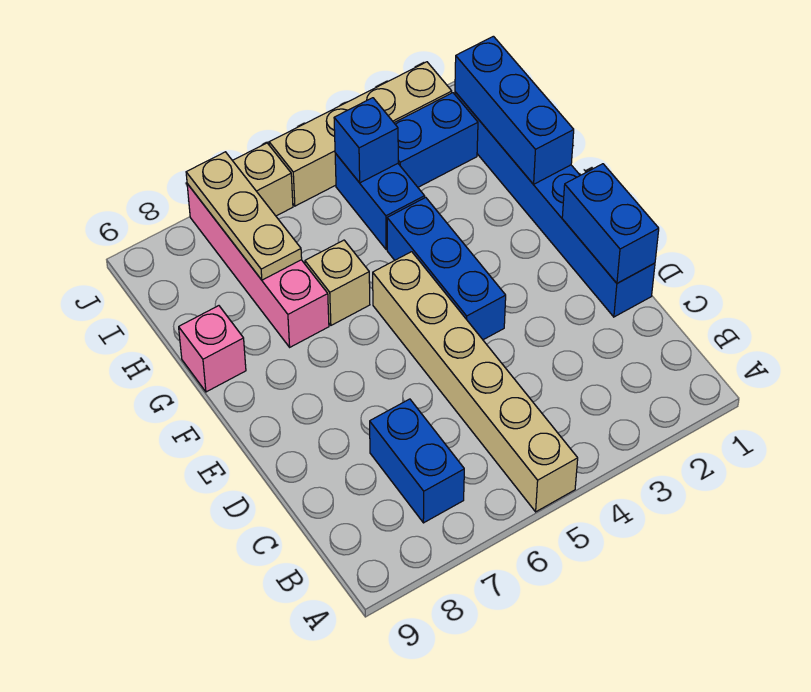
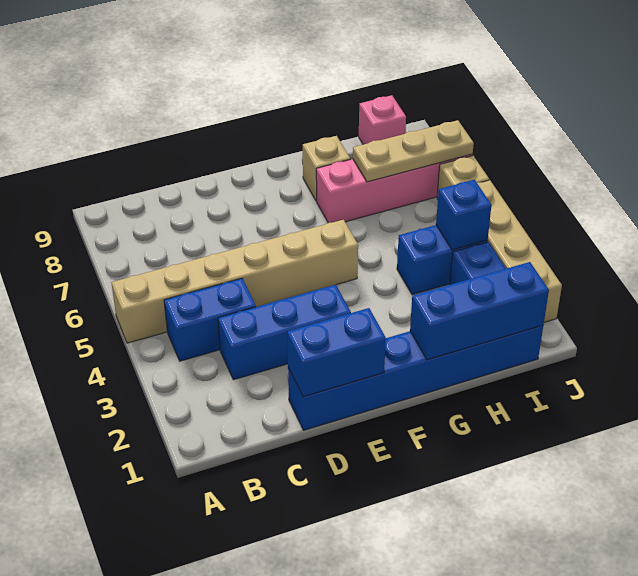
blue 1x2 brick [370,399,464,523] -> blue 1x2 brick moved to [164,278,256,361]
blue 1x3 brick [387,197,506,340] -> blue 1x3 brick moved to [218,285,351,380]
tan 1x1 brick [305,240,370,325] -> tan 1x1 brick moved to [303,136,350,201]
pink 1x1 brick [179,306,246,392] -> pink 1x1 brick moved to [359,95,406,145]

